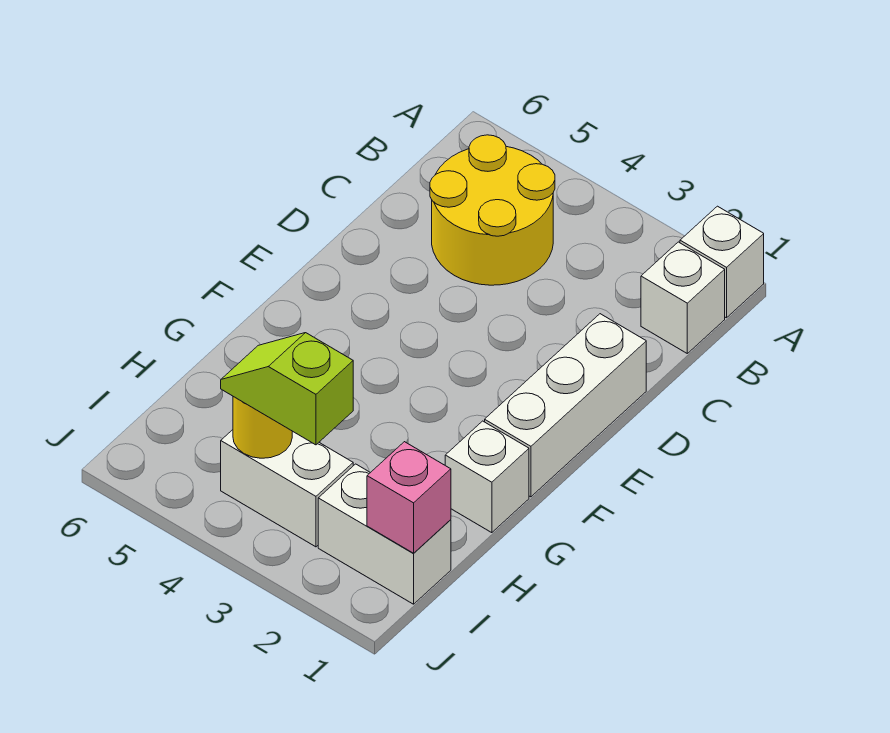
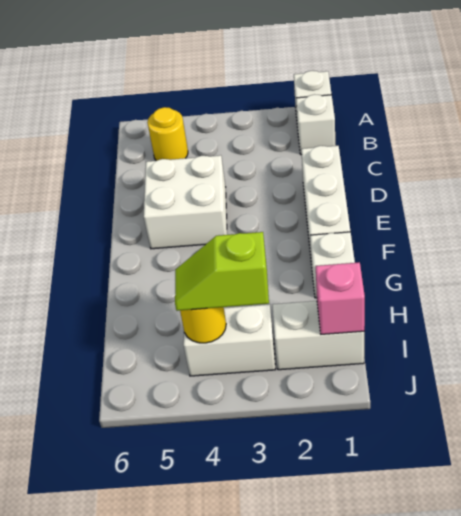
yellow 2x2 round brick [430,135,555,285] -> yellow 1x1 round brick [147,107,188,161]
none -> white 2x2 brick [144,155,227,249]

